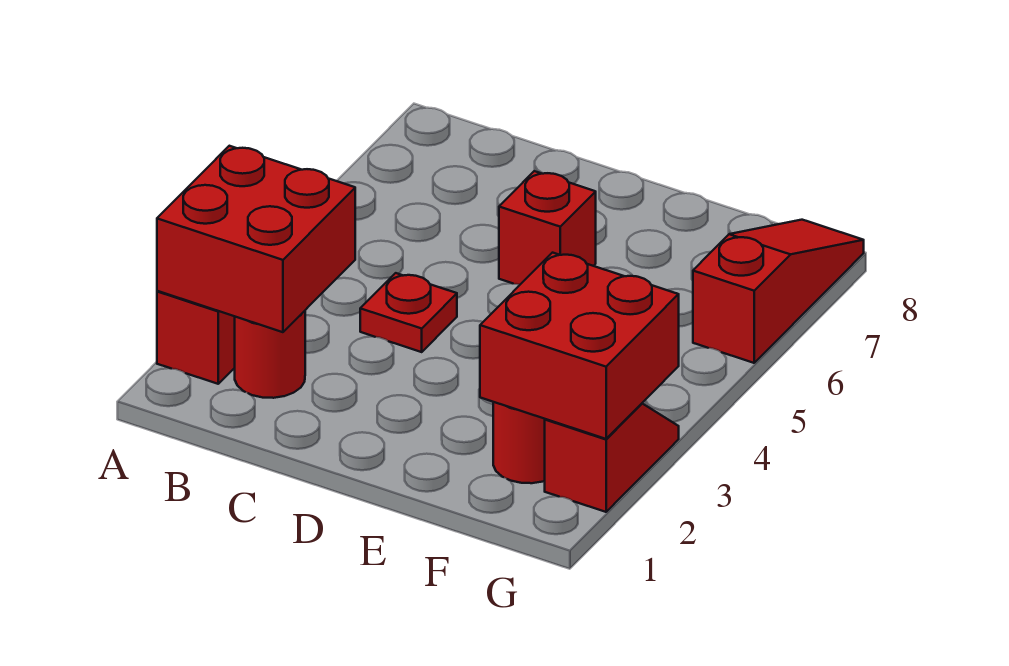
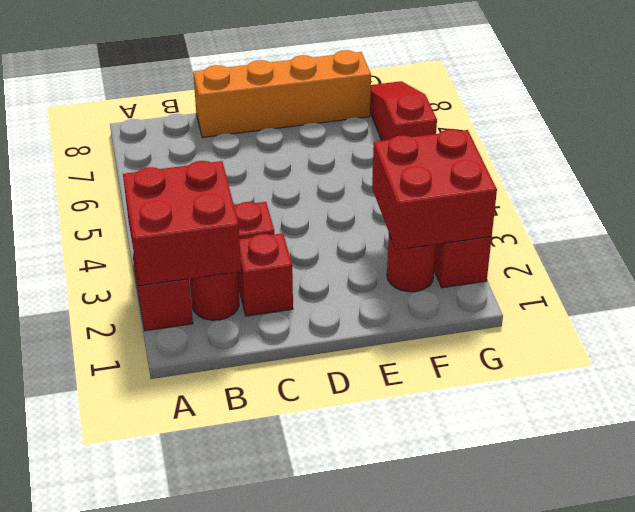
none -> orange 1x4 brick [193,50,371,138]
red 1x1 brick [499,171,596,285] -> red 1x1 brick moved to [238,233,293,316]

